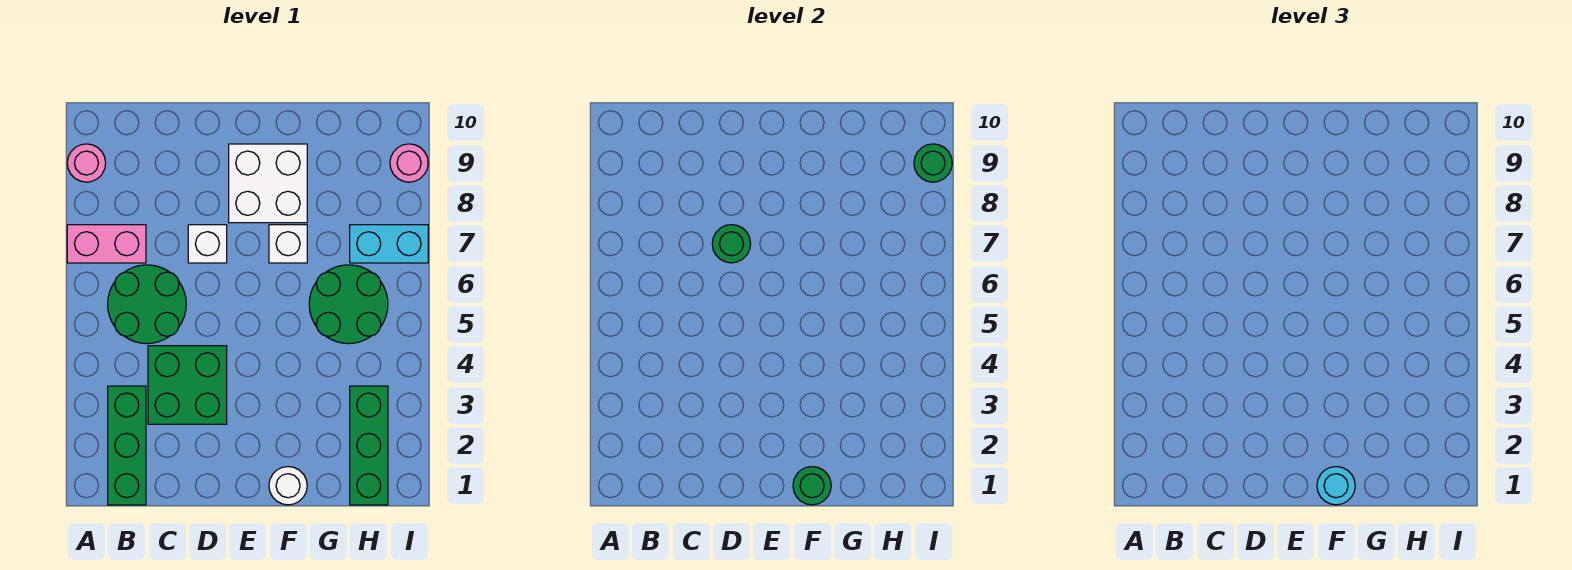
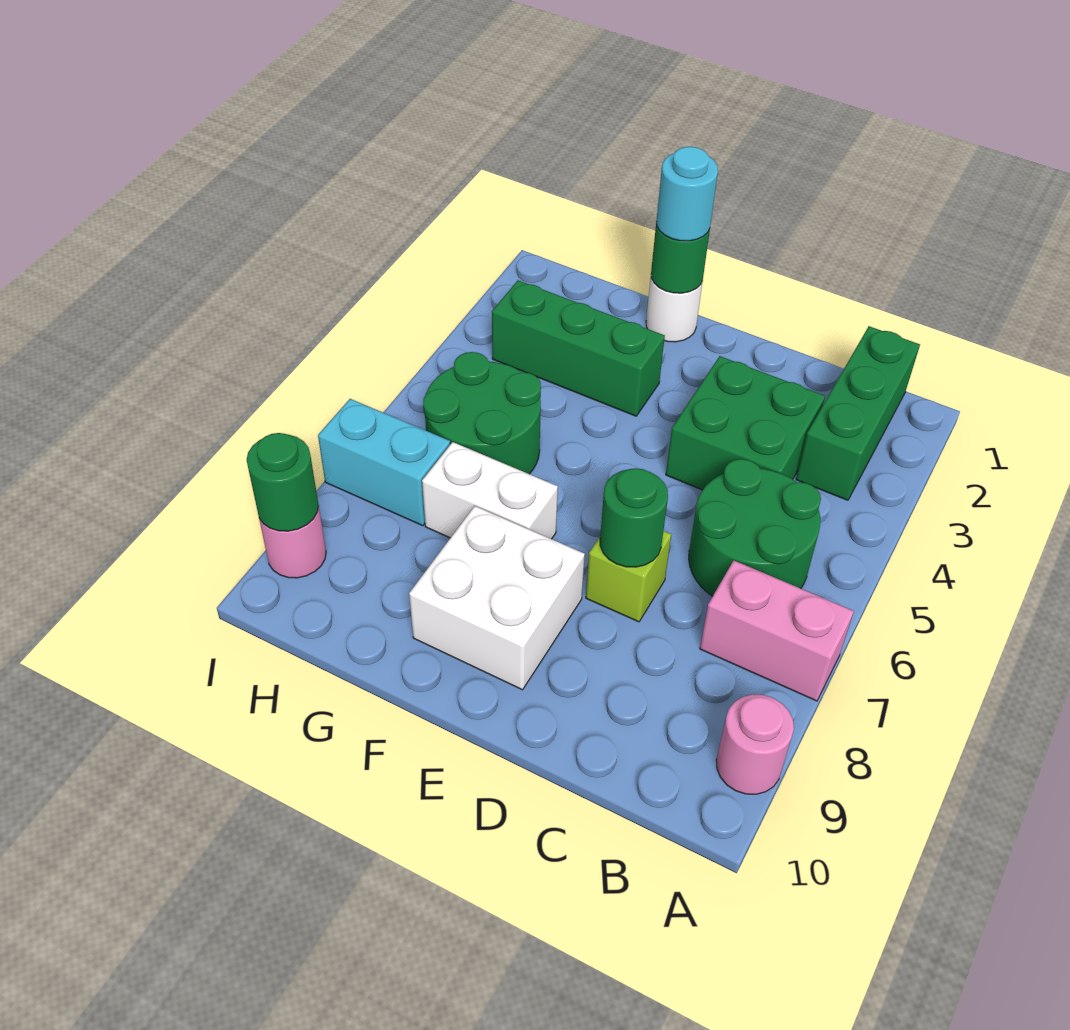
white 1x1 brick [188,225,227,263] -> lime 1x1 brick [586,531,671,622]
white 1x1 brick [269,225,307,263] -> white 1x2 brick [422,442,558,539]
green 1x3 brick [350,386,388,505] -> green 1x3 brick turned to [492,280,665,416]

